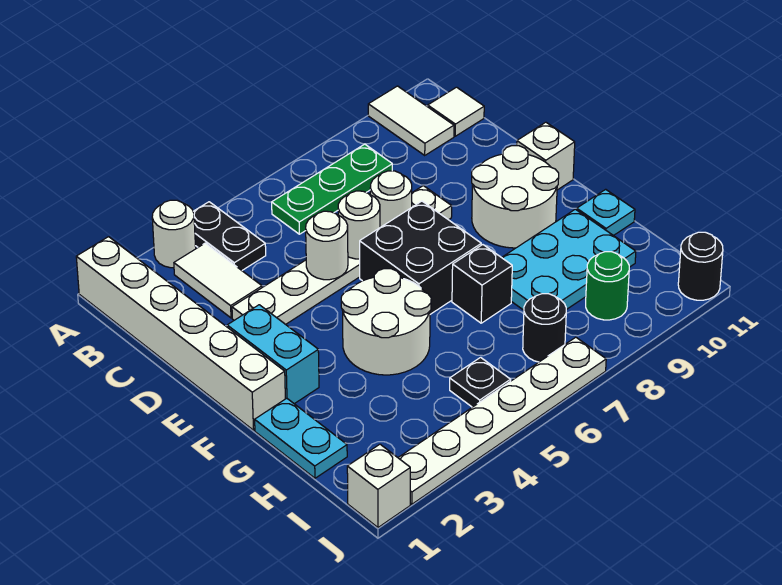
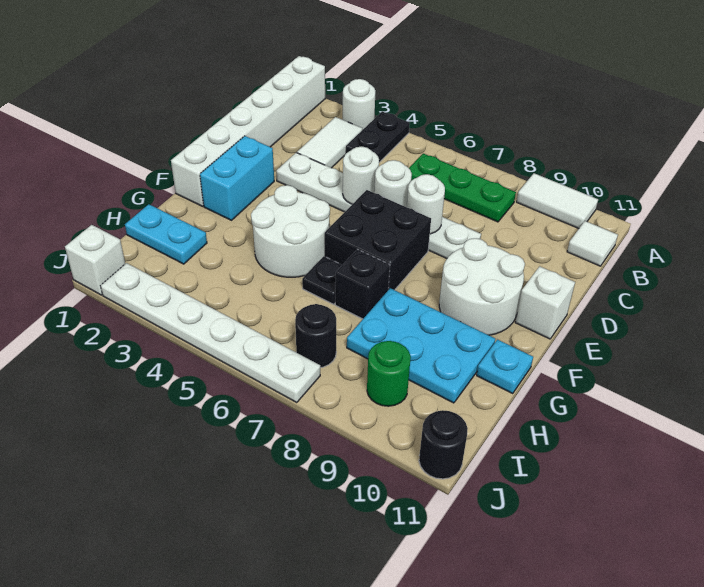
white 1x2 tile [368,86,454,155] -> white 1x2 tile turned to [517,173,598,228]
cyan 1x2 plate [255,398,347,478] -> cyan 1x2 plate turned to [125,204,207,264]
black 1x1 plate [450,357,511,407] -> black 1x1 plate moved to [302,256,342,304]

